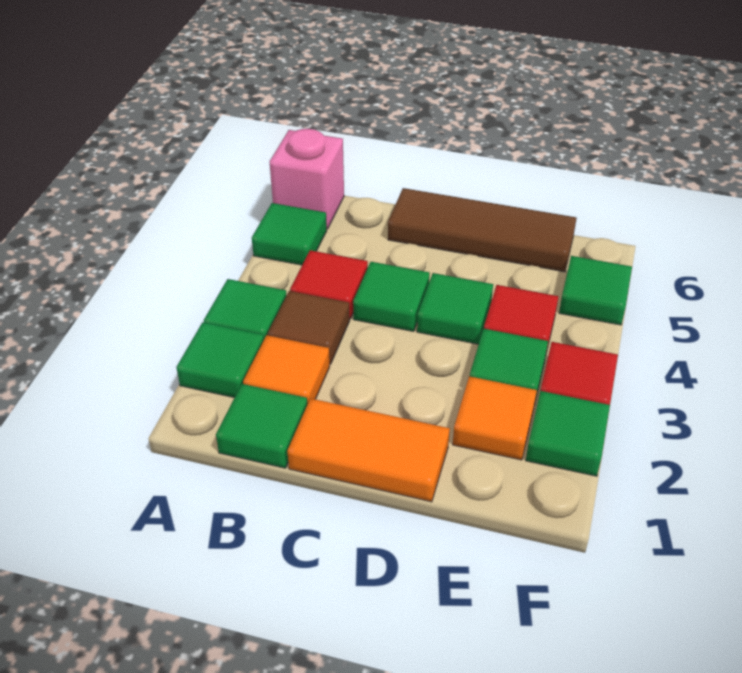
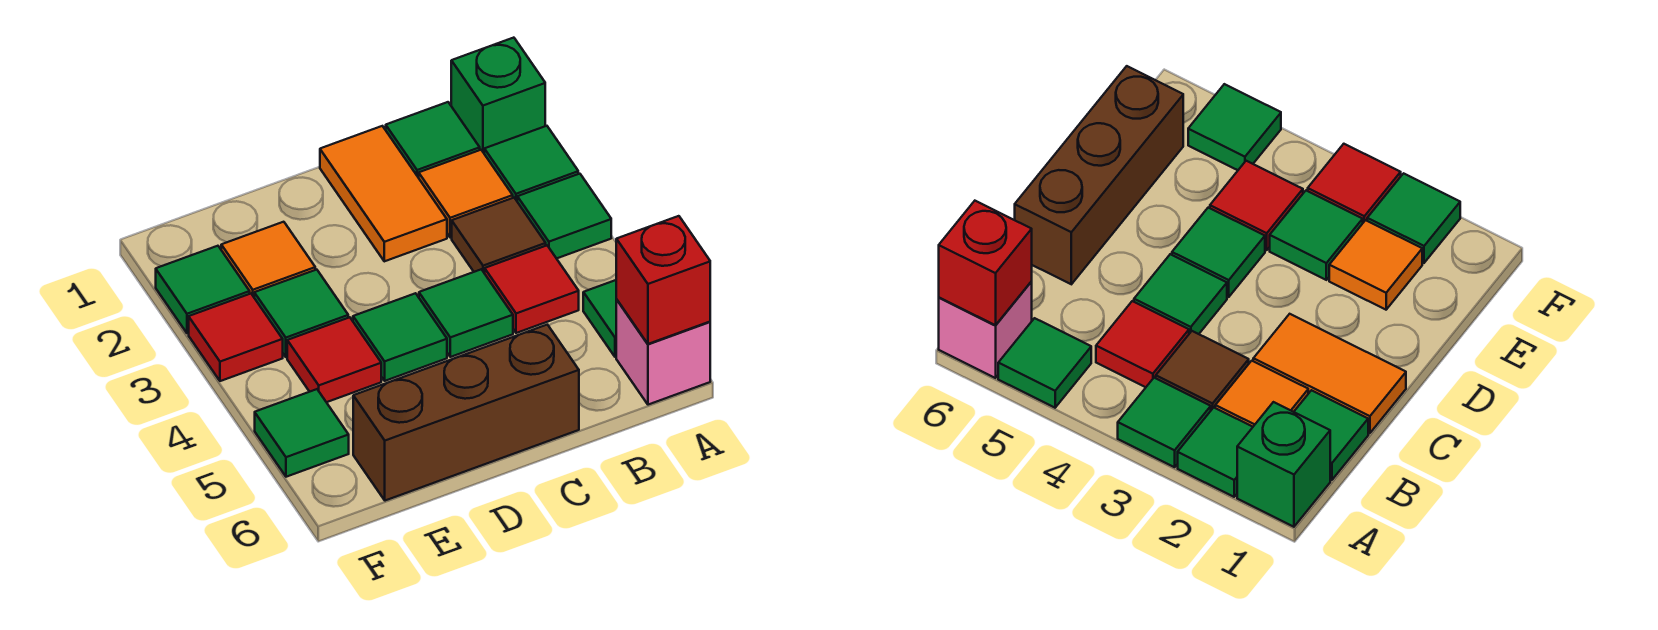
none -> green 1x1 brick [451,38,545,153]
none -> red 1x1 brick [616,216,710,344]
orange 1x2 tile [287,398,450,502] -> orange 1x2 tile turned to [320,126,447,261]
brown 1x3 tile [388,188,577,272] -> brown 1x3 brick [353,325,579,501]

